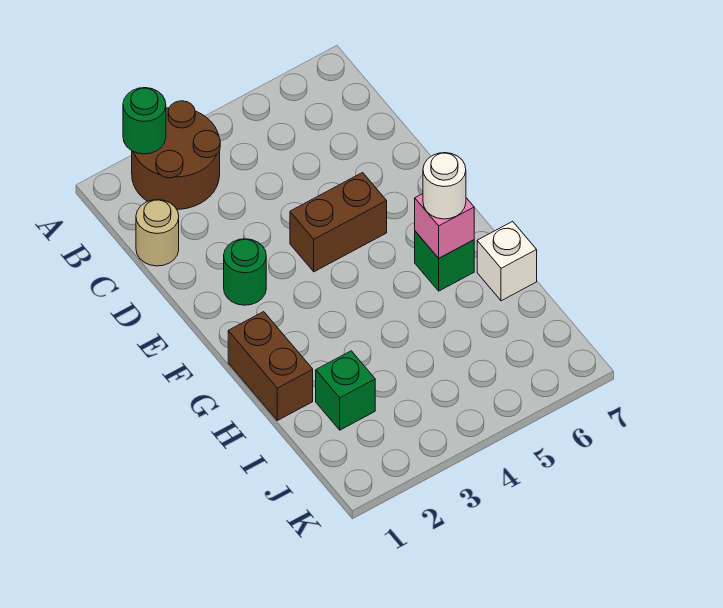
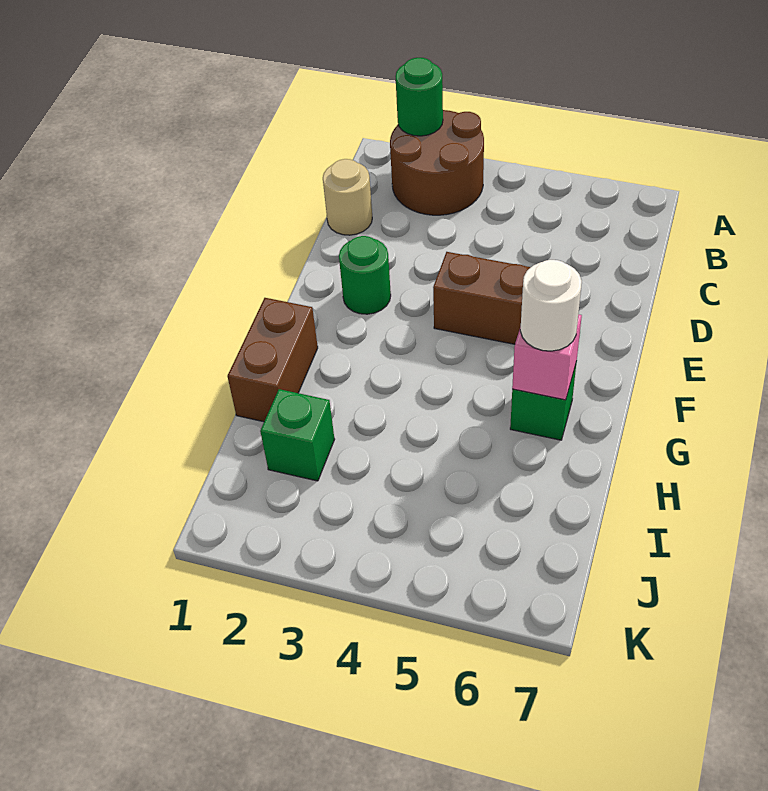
white 1x1 brick [477,221,537,301] -> none

